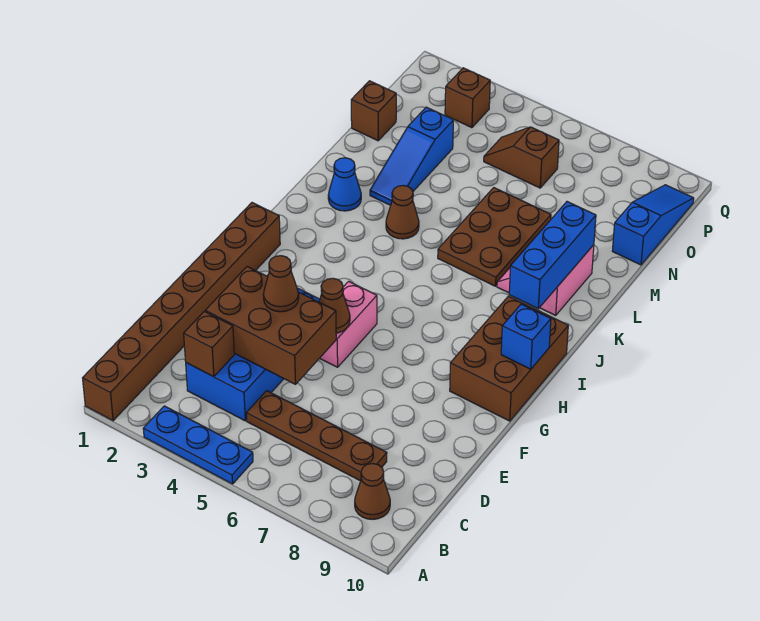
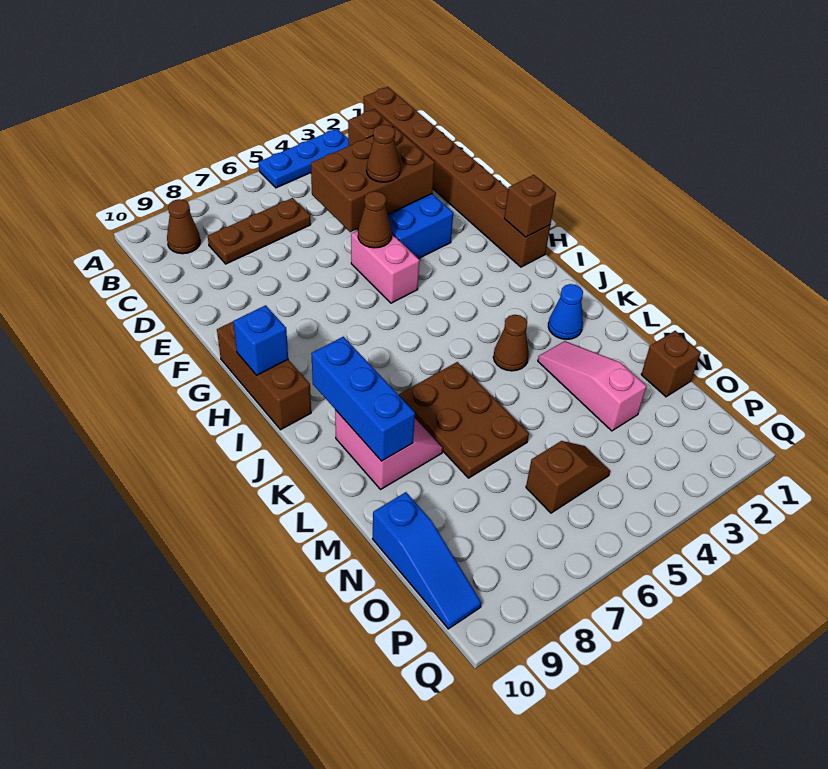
brown 1x4 plate [246,391,387,481] -> brown 1x3 plate [208,198,311,264]
brown 2x3 brick [450,296,568,421] -> brown 1x3 brick [217,322,311,430]
blue 1x3 slope [370,107,453,205] -> pink 1x3 slope [538,341,647,431]
brown 1x1 brick [445,68,490,128] -> brown 1x1 brick moved to [504,175,556,237]

